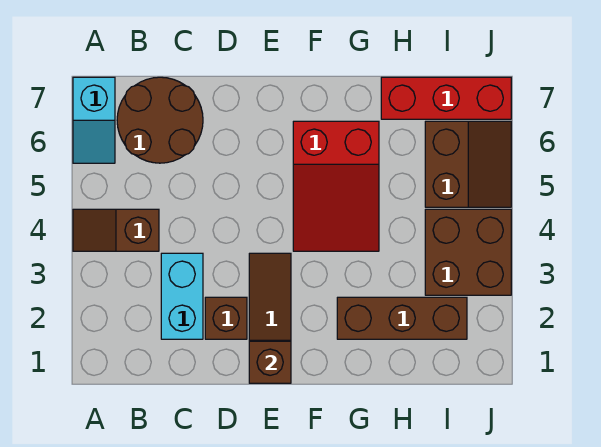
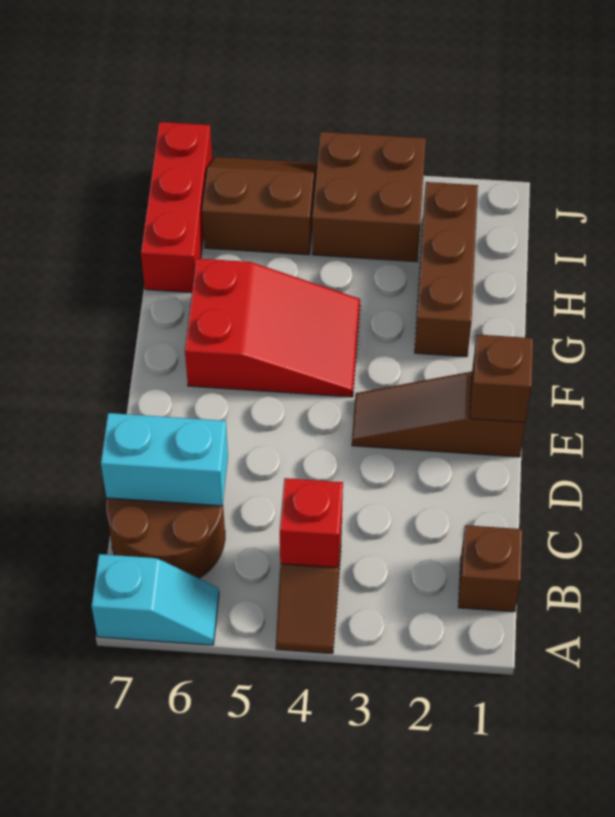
none -> red 1x1 brick [280,478,343,568]
cyan 1x2 brick [161,253,203,339] -> cyan 1x2 brick moved to [101,413,228,506]
brown 1x1 brick [205,297,247,339] -> brown 1x1 brick moved to [458,525,522,612]

